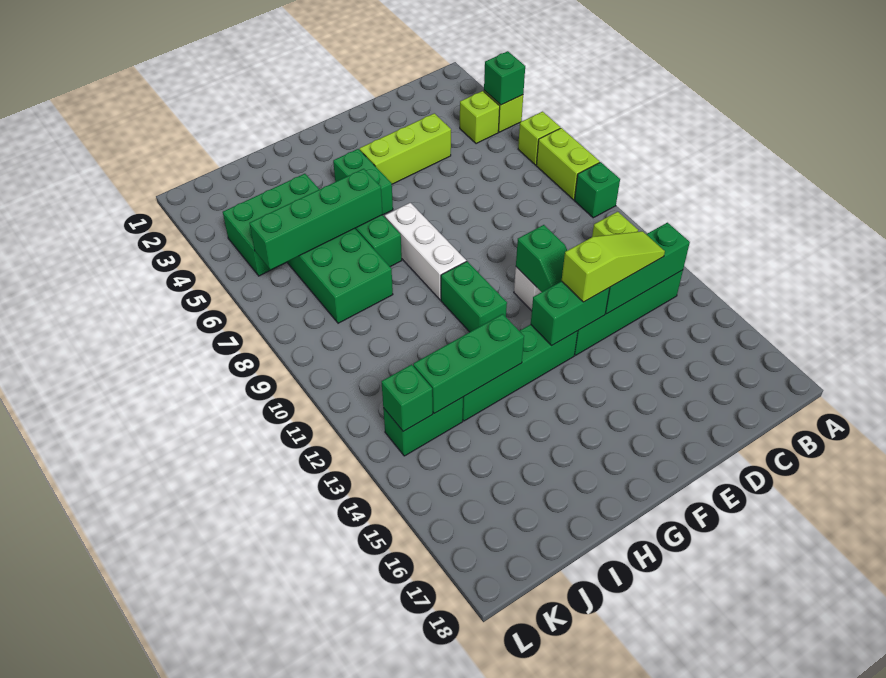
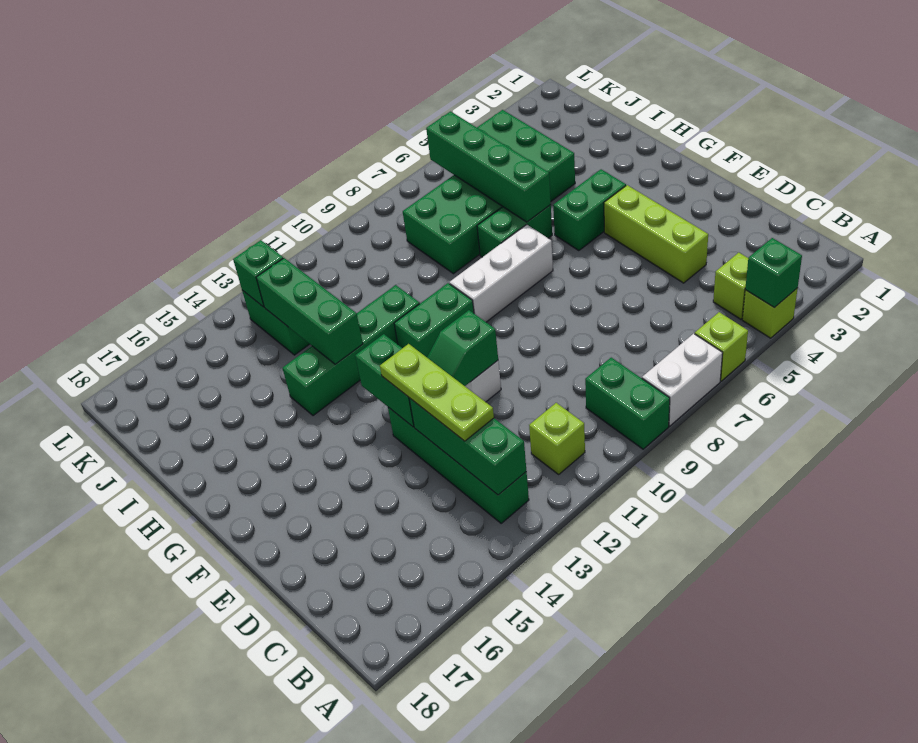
lime 1x2 brick [536,128,600,200] -> white 1x2 brick [642,334,723,426]
green 1x1 brick [574,162,620,218] -> green 1x2 brick [585,358,670,449]
lime 1x3 slope [562,231,665,302] -> lime 1x3 plate [380,344,494,441]
green 1x4 brick [463,325,578,421] -> green 1x4 brick turned to [283,285,420,416]

